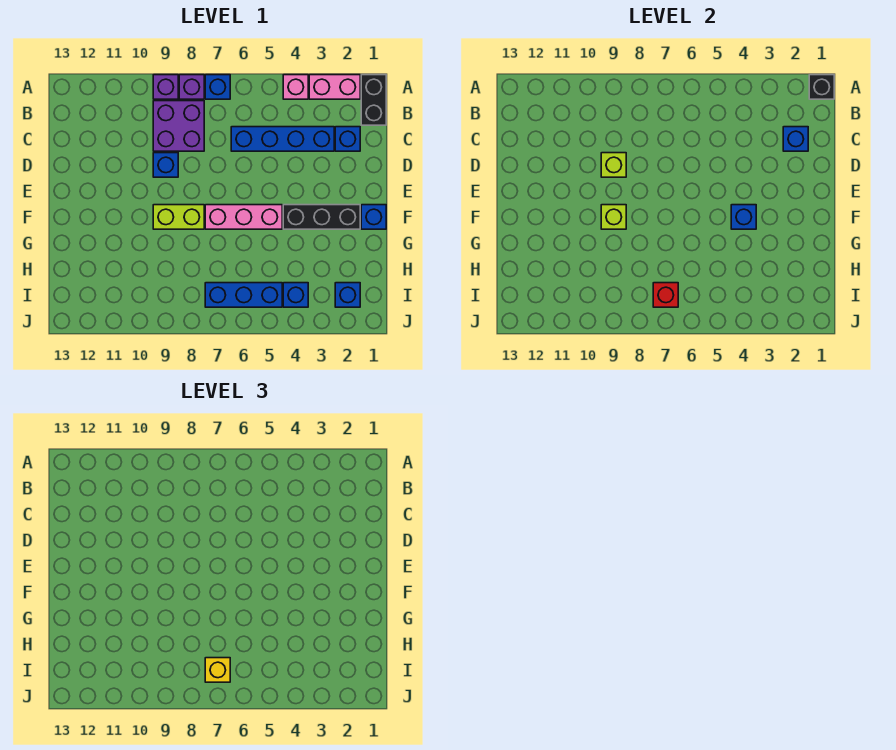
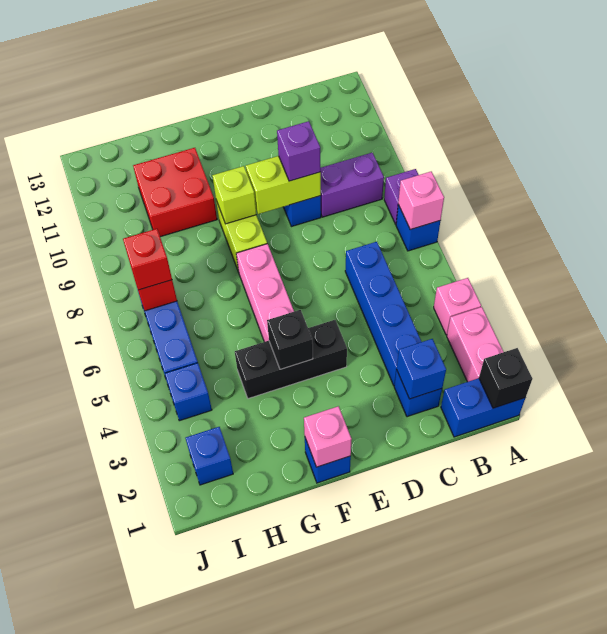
black 1x2 brick [361,75,386,125] -> blue 1x2 brick [441,378,525,437]
none -> pink 1x1 brick [398,172,444,230]
purple 1x1 brick [153,75,178,99] -> purple 1x1 brick moved to [277,121,321,181]
purple 2x2 brick [153,101,204,151] -> purple 1x2 brick [321,153,384,217]
lime 1x1 brick [601,153,626,177] -> lime 1x2 brick [246,156,321,214]
none -> pink 1x1 brick [304,406,352,467]
black 1x3 brick [283,205,360,229] -> black 1x3 brick turned to [235,320,347,399]
blue 1x1 brick [731,205,756,229] -> black 1x1 brick [267,310,313,369]
none -> red 2x2 brick [133,148,217,237]
yellow 1x1 brick [205,658,230,682] -> red 1x1 brick [123,229,172,290]

